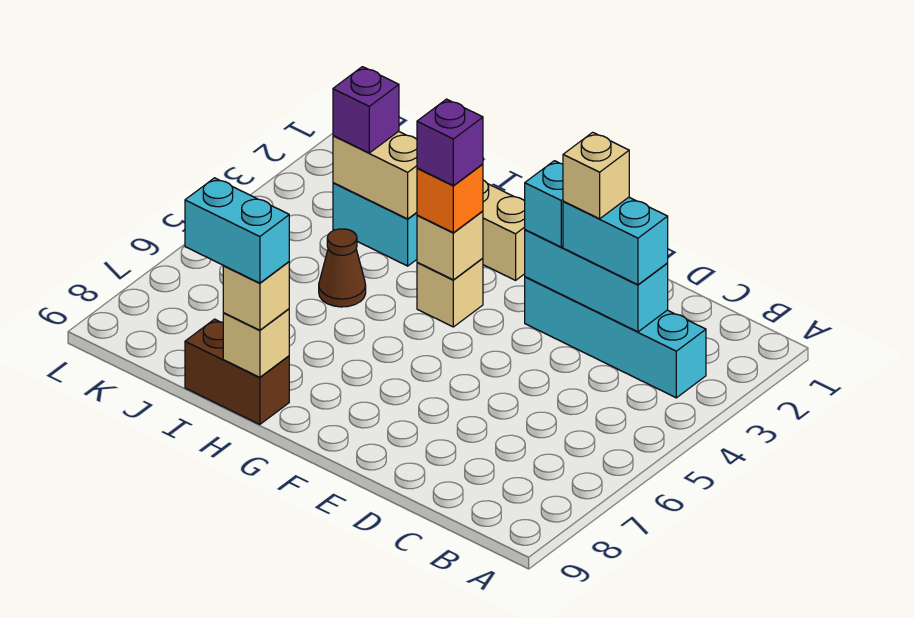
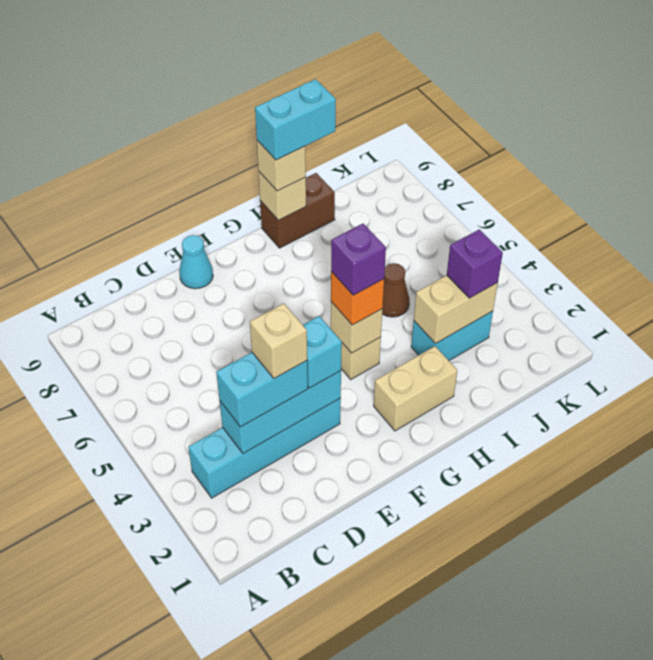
none -> cyan 1x1 cone [179,235,213,289]

